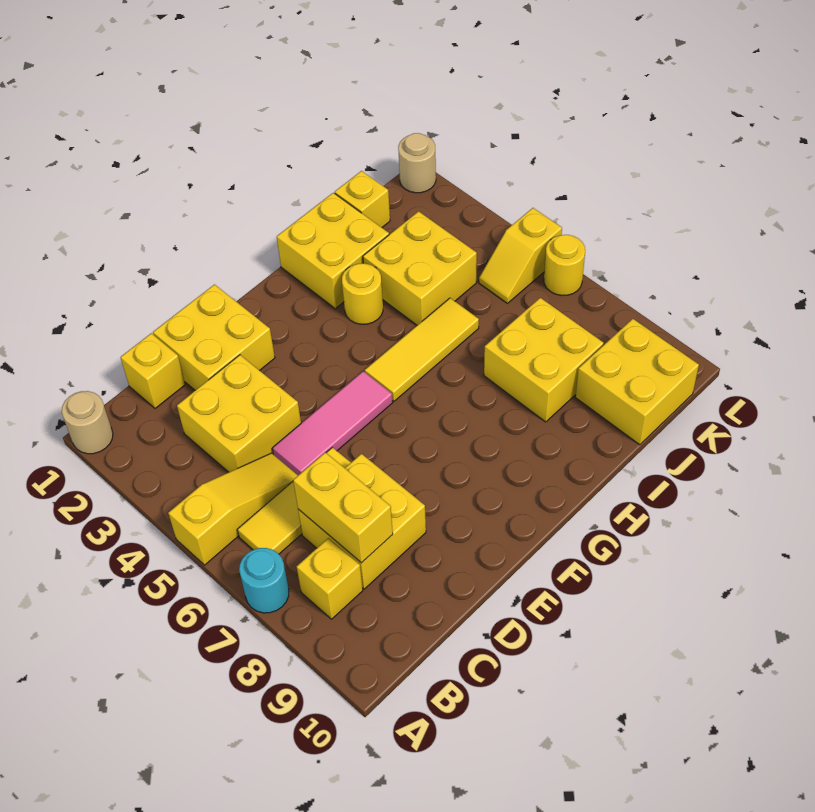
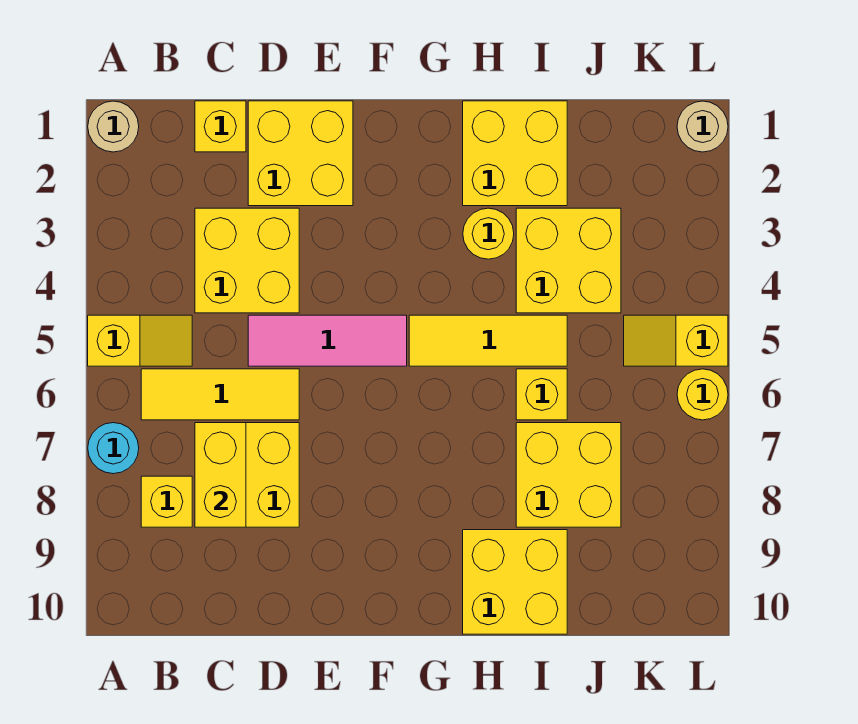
yellow 1x3 slope [168,453,298,565] -> yellow 1x2 slope [88,315,192,366]
yellow 1x1 brick [335,171,390,228] -> yellow 1x1 brick moved to [516,369,567,420]
yellow 2x2 brick [575,319,699,445] -> yellow 2x2 brick moved to [463,530,567,634]

